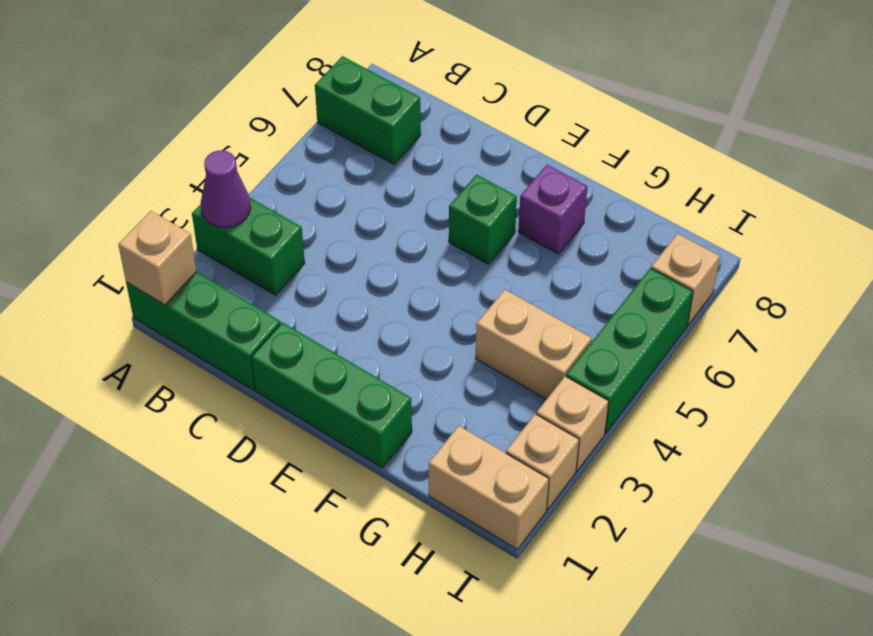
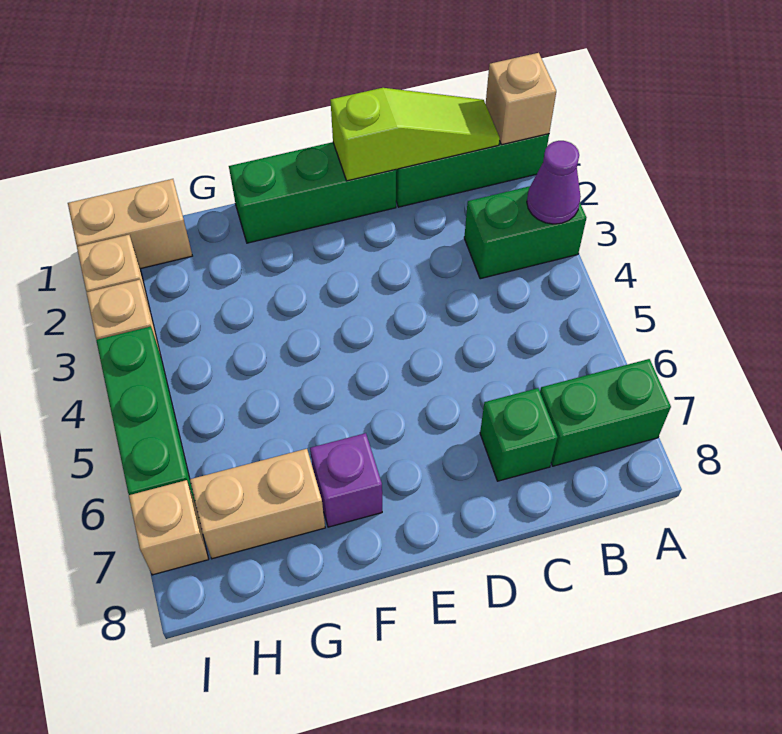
none -> lime 1x3 slope [331,88,500,181]
green 1x1 brick [449,175,517,264] -> green 1x1 brick moved to [480,388,558,481]
tan 1x2 brick [476,290,592,399] -> tan 1x2 brick moved to [190,449,325,559]

